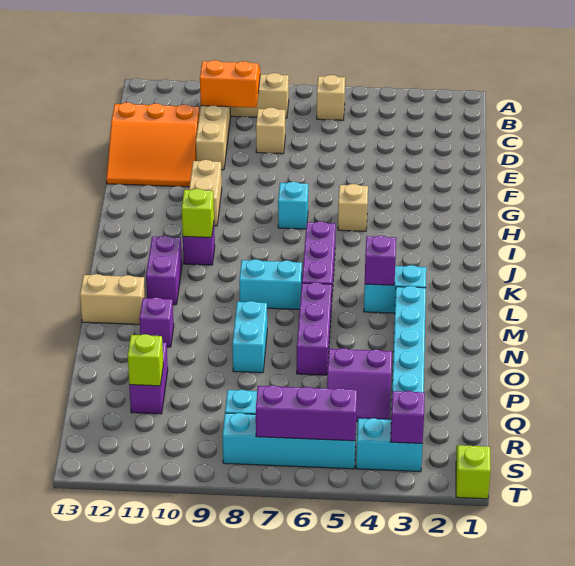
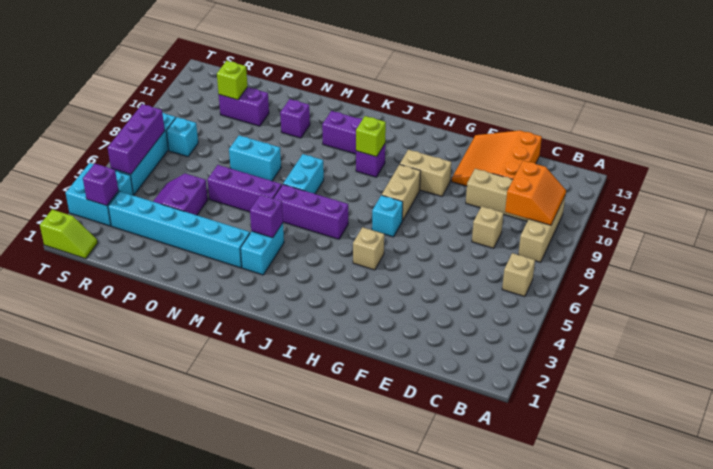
tan 1x2 brick [80,274,145,324] -> tan 1x2 brick moved to [382,164,421,221]
cyan 1x2 brick [356,418,423,472] -> cyan 2x2 brick [66,163,133,226]

